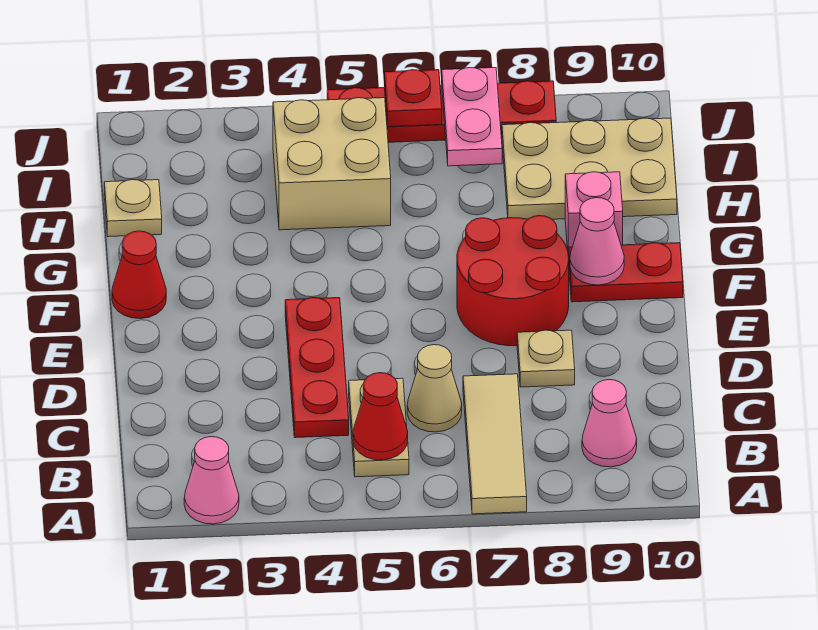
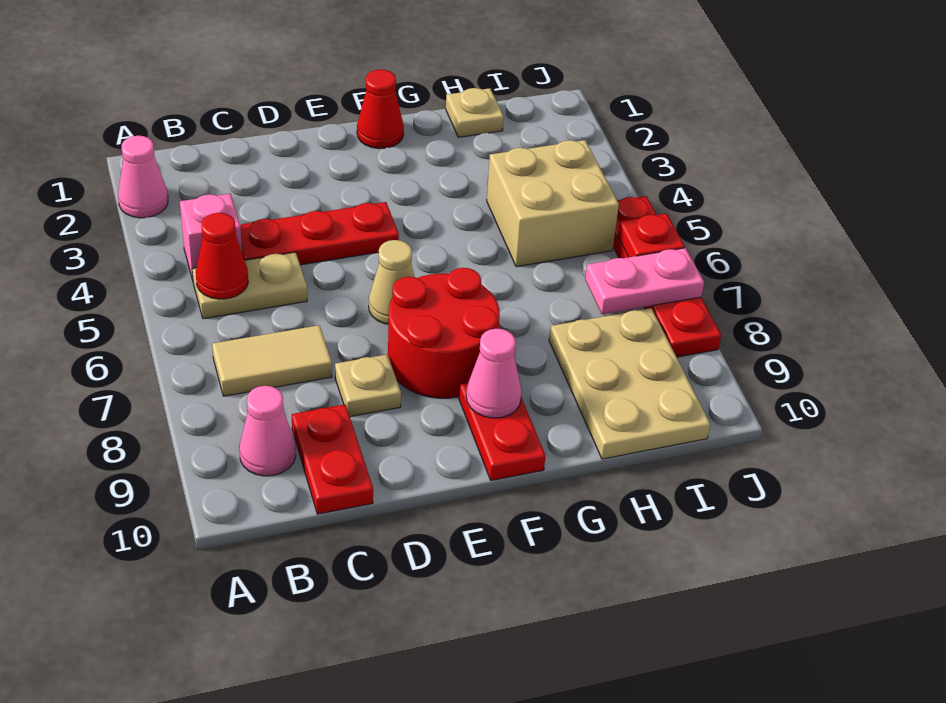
tan 1x3 tile [463,374,527,514] -> tan 1x2 tile [212,325,332,396]
tan 1x1 cone [407,345,462,432] -> tan 1x1 cone moved to [369,240,415,324]
none -> red 1x2 plate [292,404,373,514]
pink 1x1 brick [565,172,623,250] -> pink 1x1 brick moved to [180,194,242,280]

